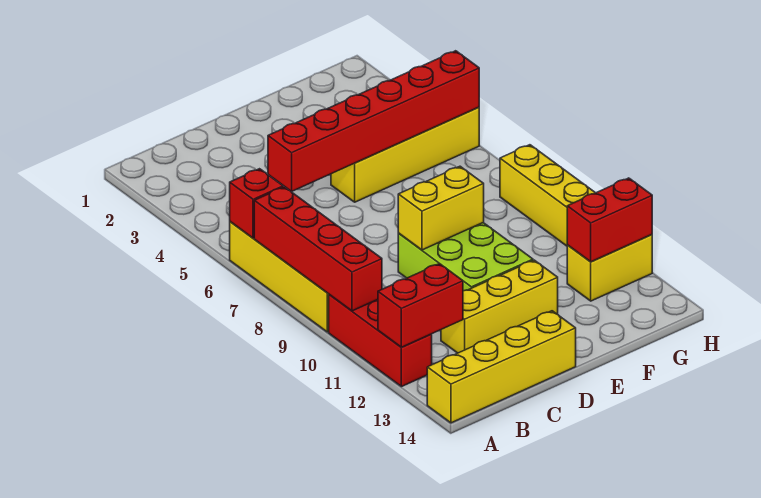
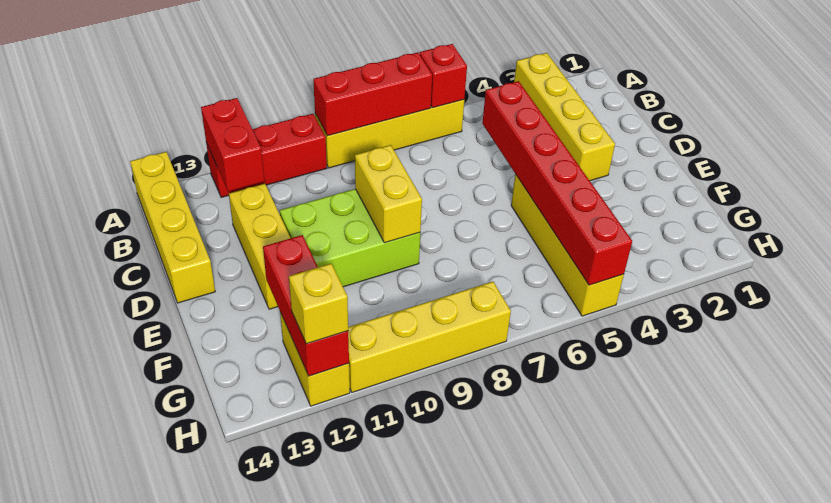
none -> yellow 1x4 brick [514,53,615,181]
red 1x4 brick [254,187,382,311] -> red 1x3 brick [313,53,432,136]
red 1x2 brick [567,178,652,262] -> red 1x3 brick [263,235,349,376]
none -> yellow 1x1 brick [289,264,348,344]

